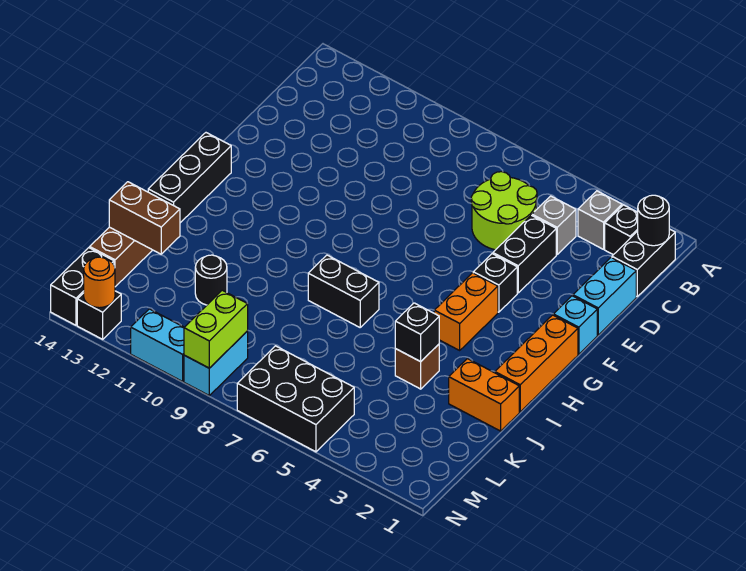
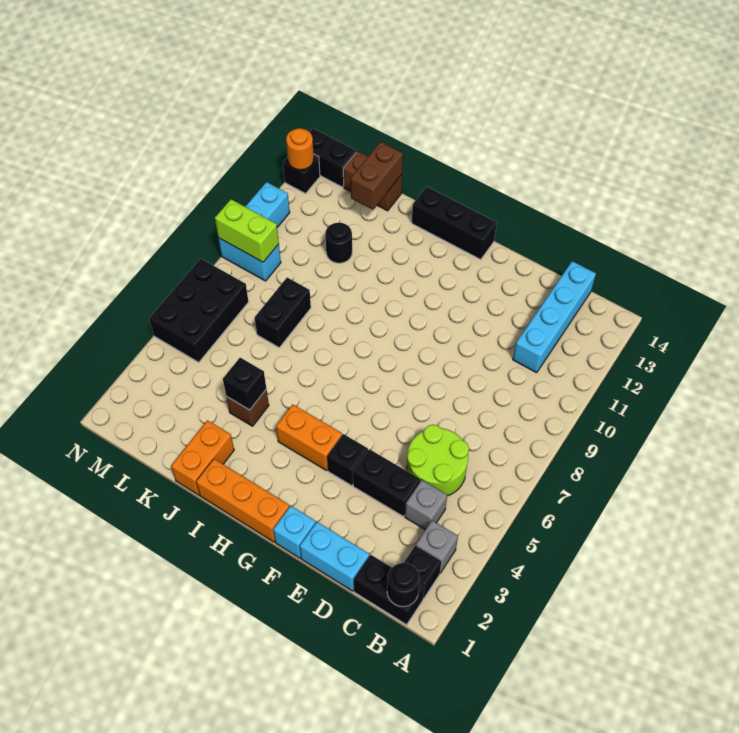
none -> cyan 1x4 brick [513,261,596,373]
black 1x2 brick [308,255,379,327] -> black 1x2 brick moved to [255,277,311,347]

